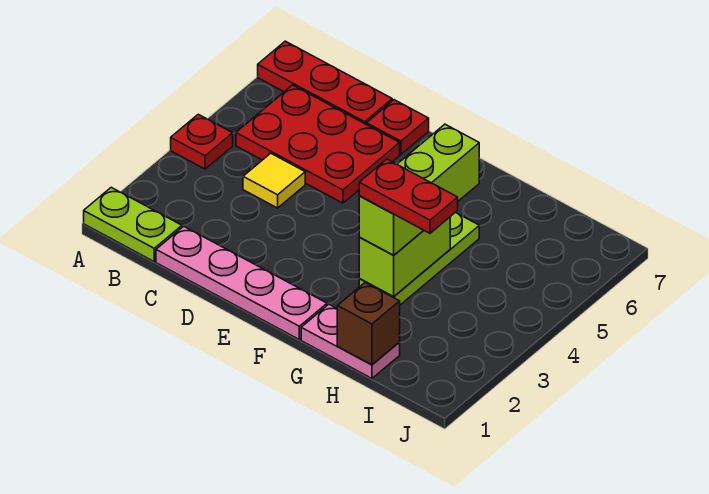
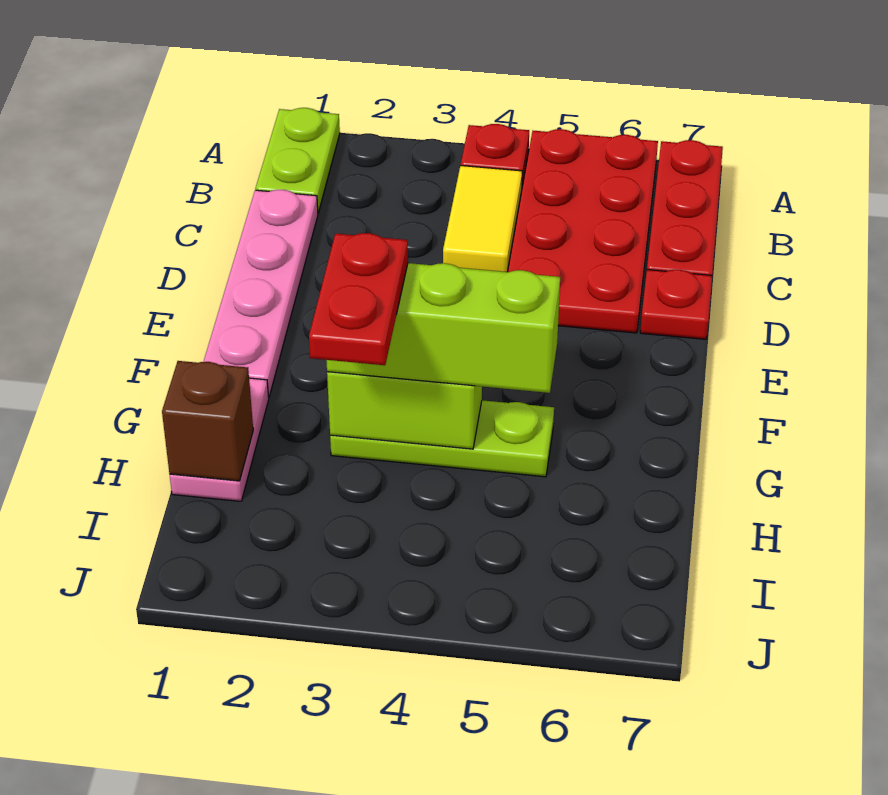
red 2x3 plate [236,85,400,203] -> red 2x4 plate [508,129,658,333]
yellow 1x1 tile [243,153,305,208] -> yellow 1x2 tile [443,166,522,272]

